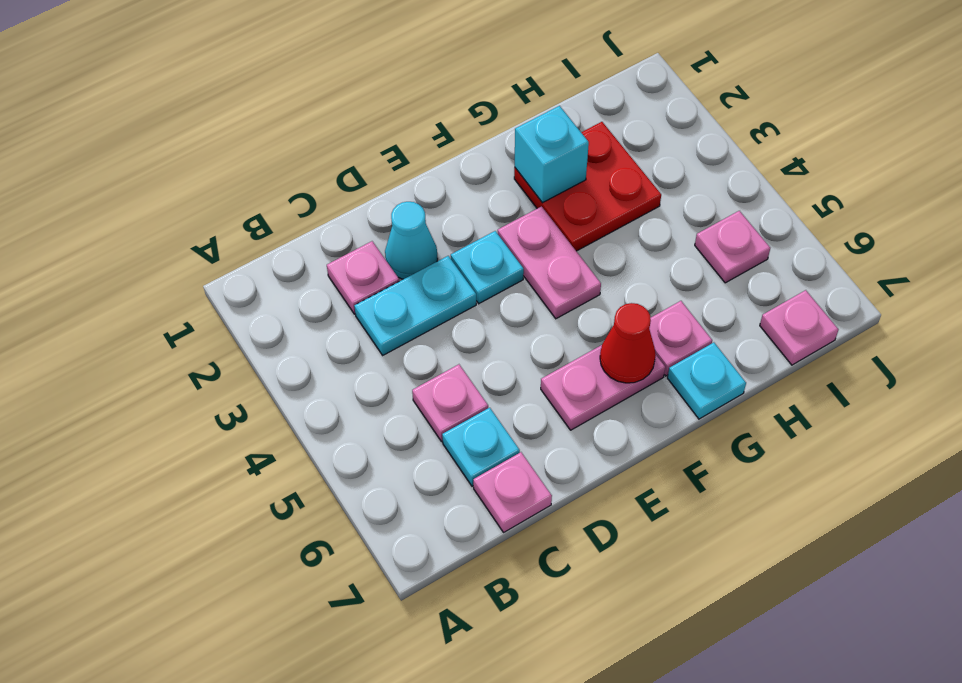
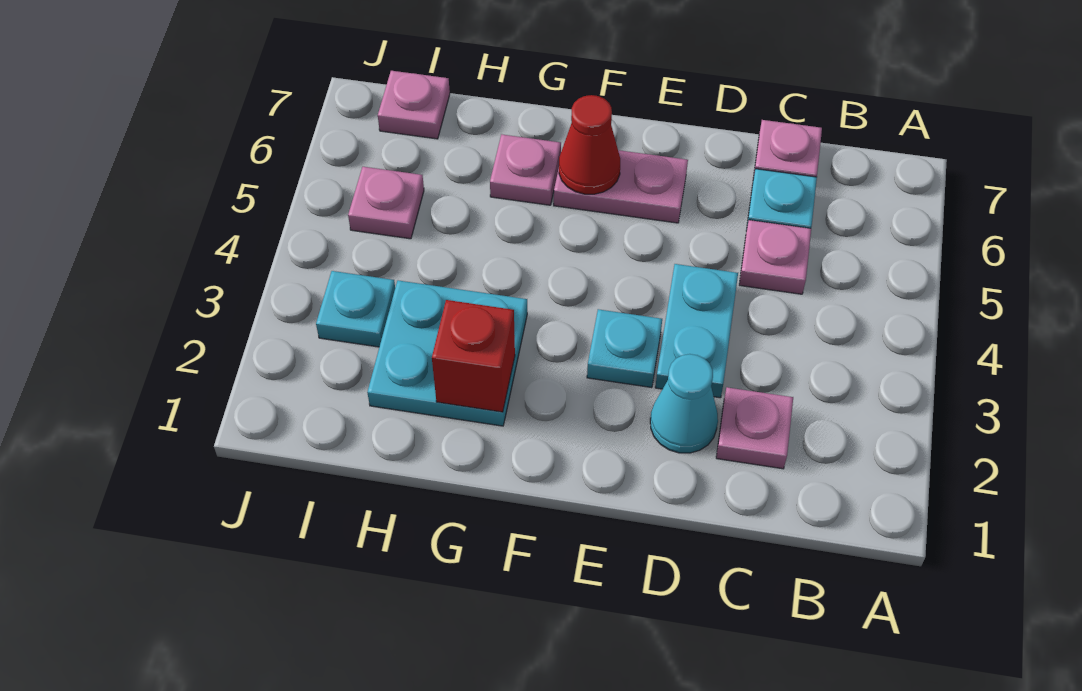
cyan 1x2 plate [354,256,476,355] -> cyan 1x2 plate turned to [655,264,738,398]
pink 1x2 plate [498,206,601,319] -> none
red 2x2 plate [514,122,661,251] -> cyan 2x2 plate [367,280,527,426]
cyan 1x1 brick [515,106,589,203] -> red 1x1 brick [432,300,515,412]
cyan 1x1 plate [668,343,746,419] -> cyan 1x1 plate moved to [316,271,395,347]

